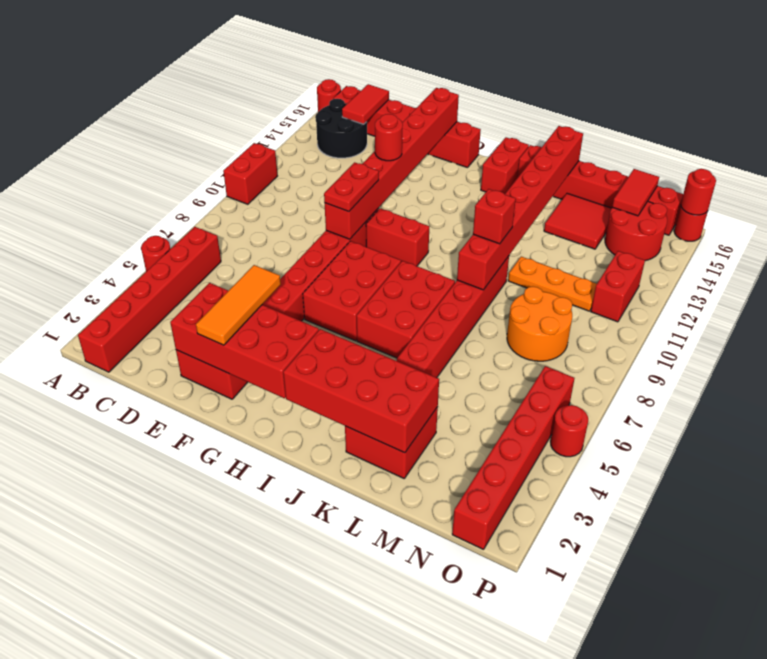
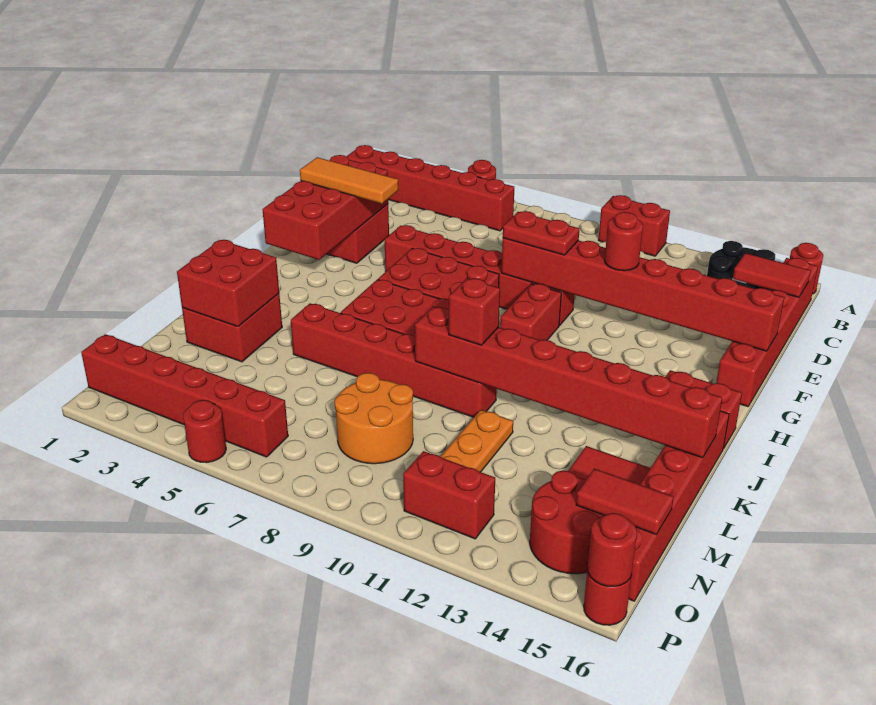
red 2x4 brick [283,329,439,453] -> red 2x2 brick [177,240,279,327]

